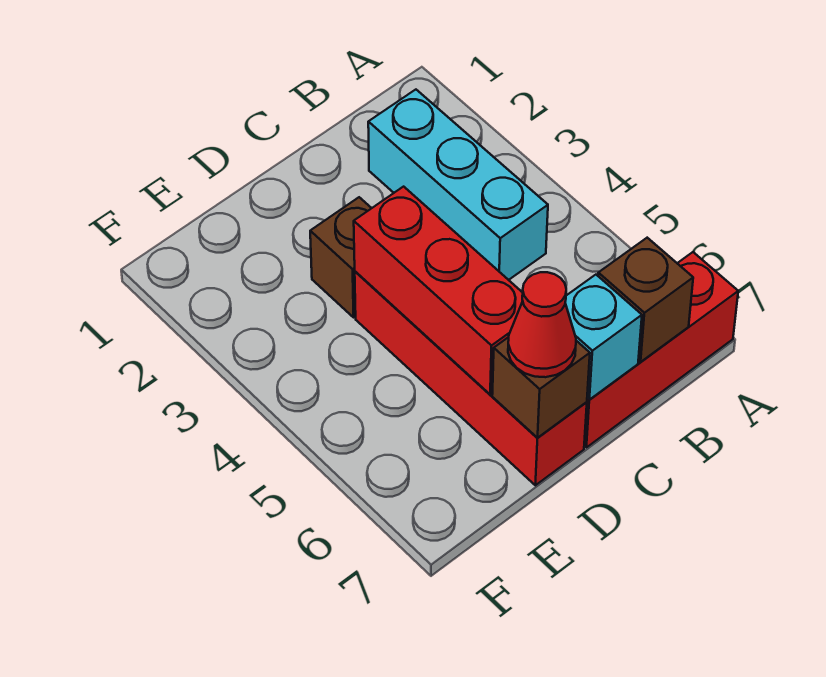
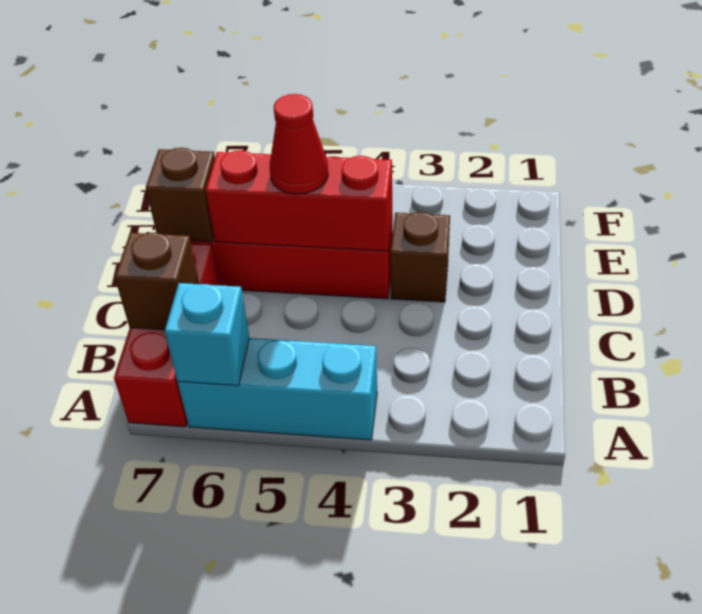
cyan 1x3 brick [368,90,548,280] -> cyan 1x3 brick moved to [178,338,377,440]
cyan 1x1 brick [565,275,642,400] -> cyan 1x1 brick moved to [165,283,249,386]
red 1x1 cone [508,272,576,377] -> red 1x1 cone moved to [270,94,328,194]

